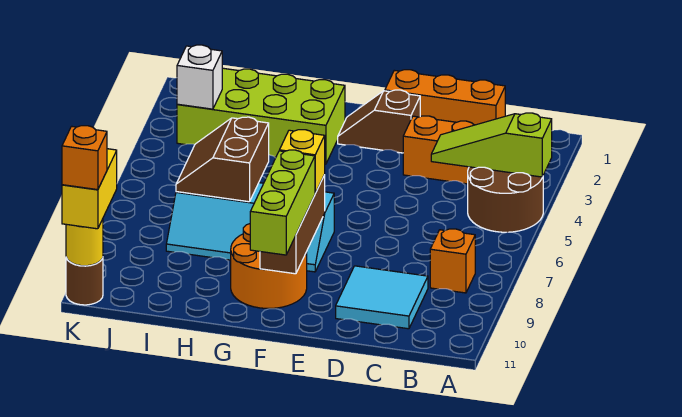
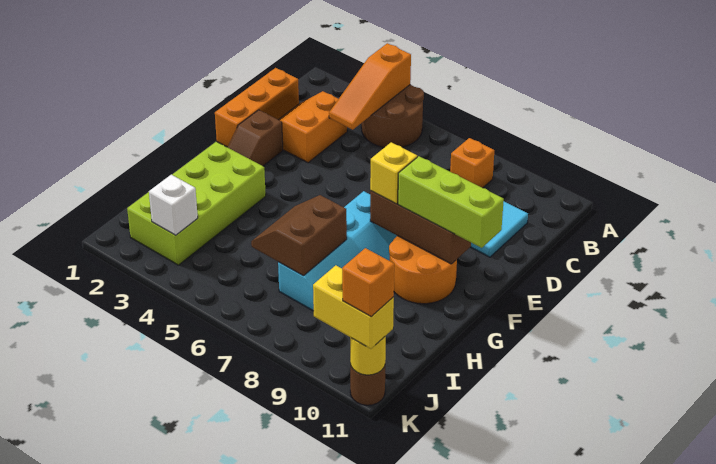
lime 1x3 slope [431,113,552,177] -> orange 1x3 slope [329,43,411,130]
brown 2x2 slope [176,117,269,202] -> brown 2x2 slope turned to [251,195,347,276]

